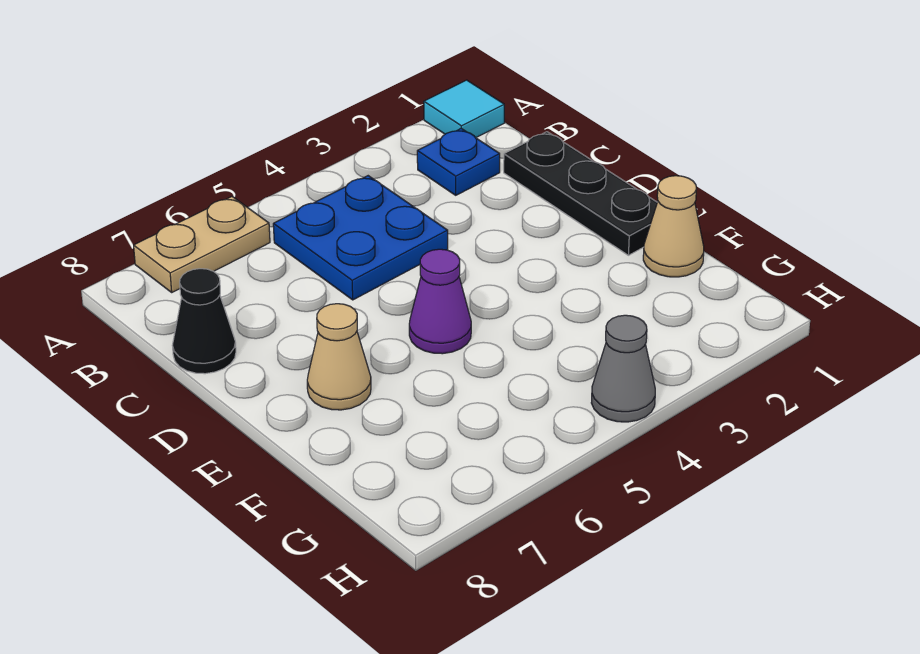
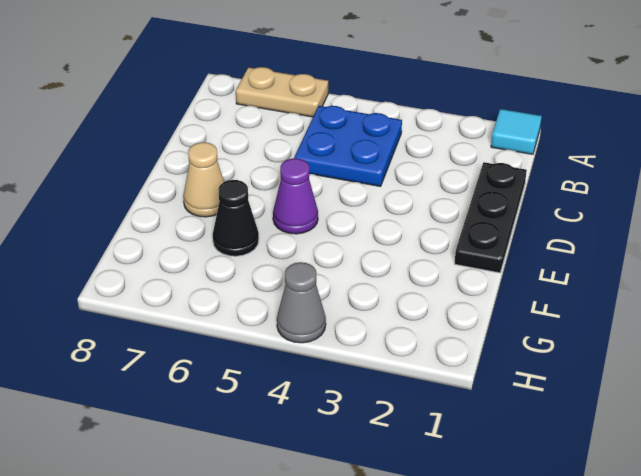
blue 1x1 plate [417,128,500,195] -> none
black 1x1 cone [172,269,236,374] -> black 1x1 cone moved to [213,180,259,256]
tan 1x1 cone [643,176,704,277] -> none

